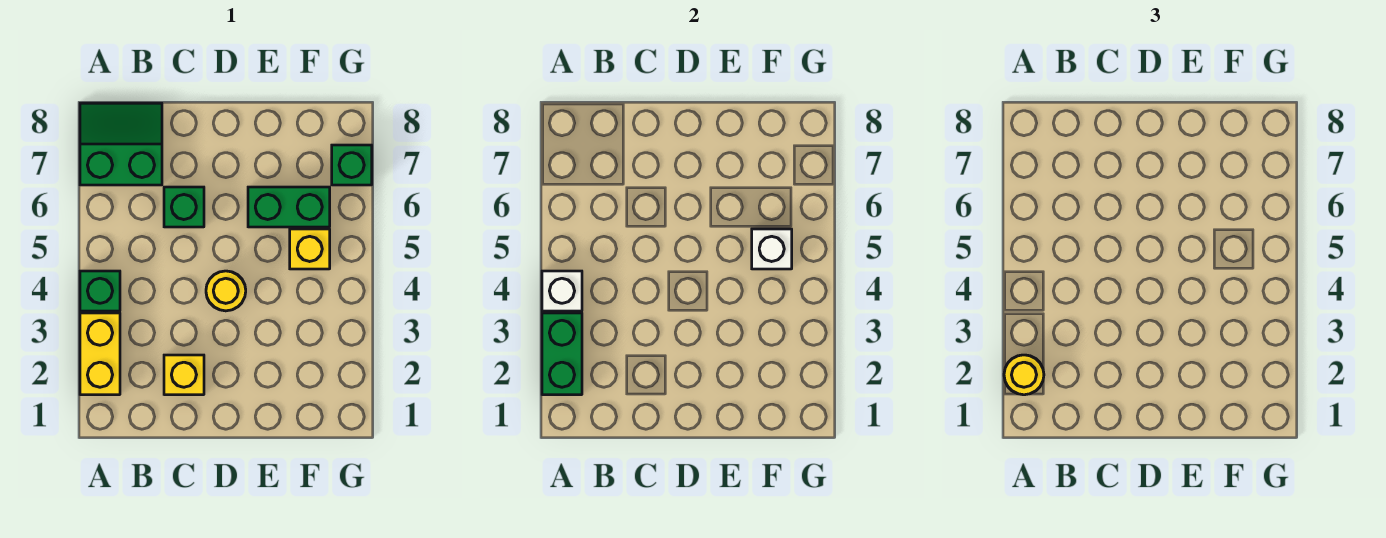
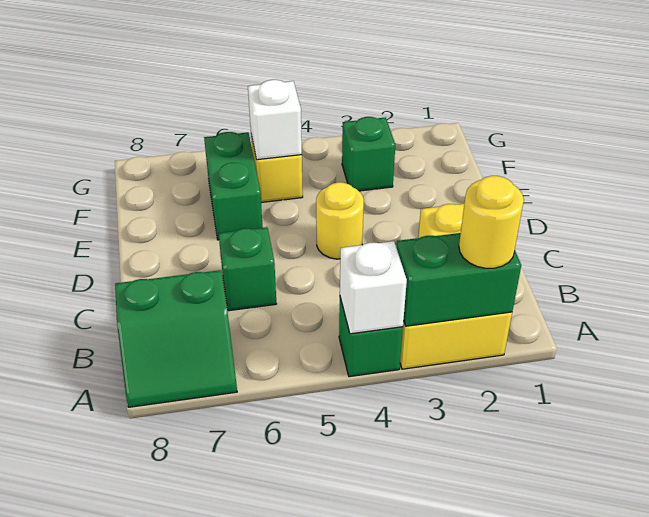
green 2x2 slope [80,103,162,185] -> green 2x2 slope turned to [115,270,237,407]
green 1x1 brick [332,145,372,185] -> green 1x1 brick moved to [342,117,395,191]

